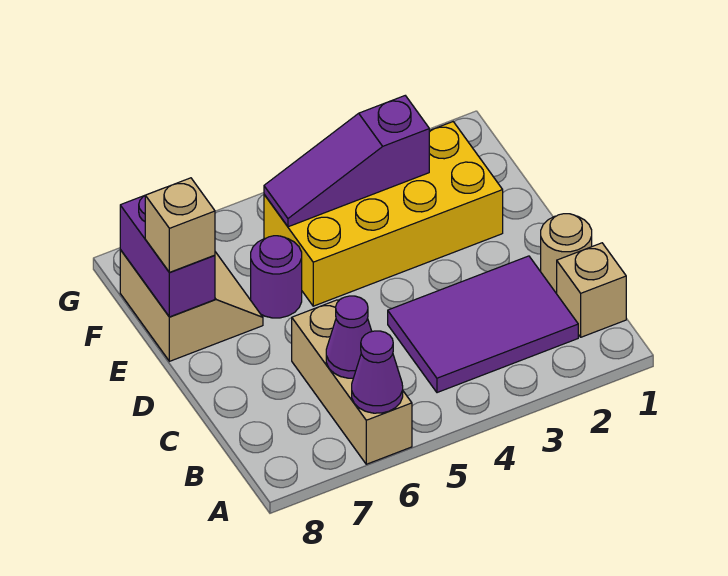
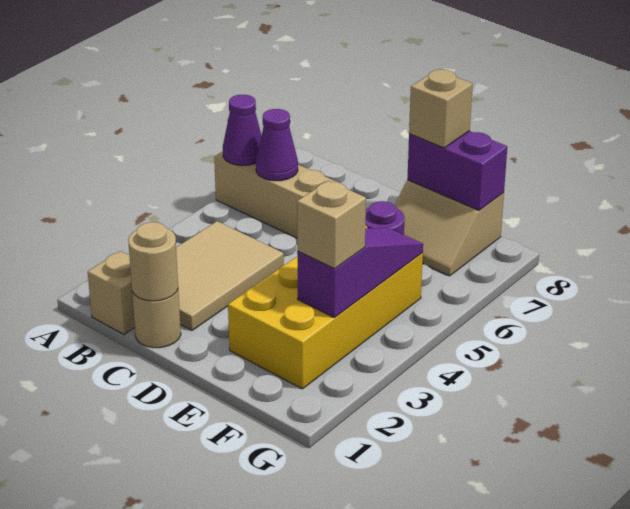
purple 2x3 tile [388,256,578,393] -> tan 2x3 tile [176,221,284,330]
none -> tan 1x1 round brick [128,222,178,301]
none -> tan 1x1 brick [297,181,366,269]

